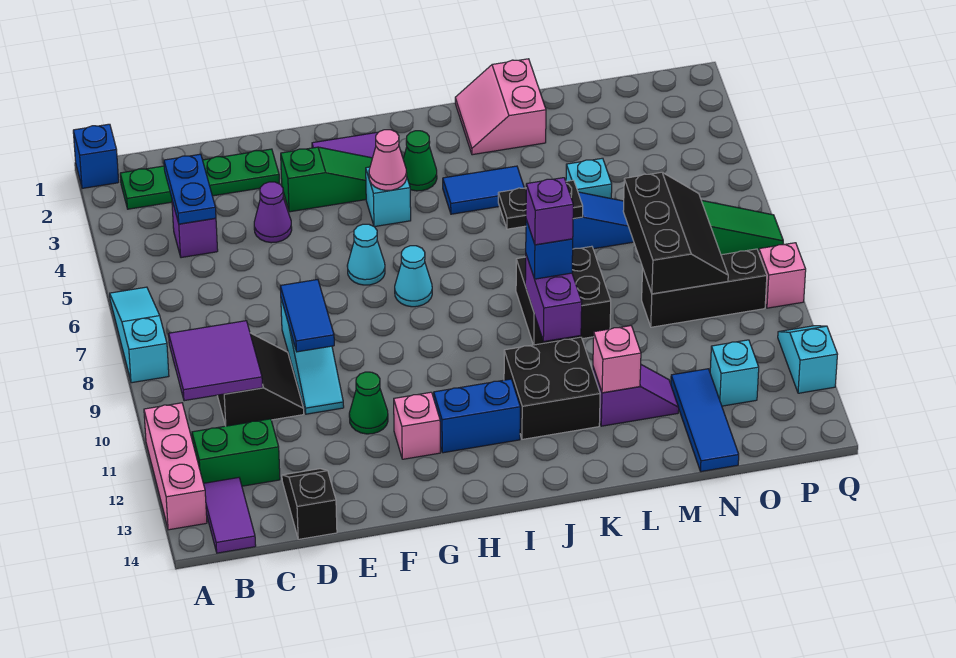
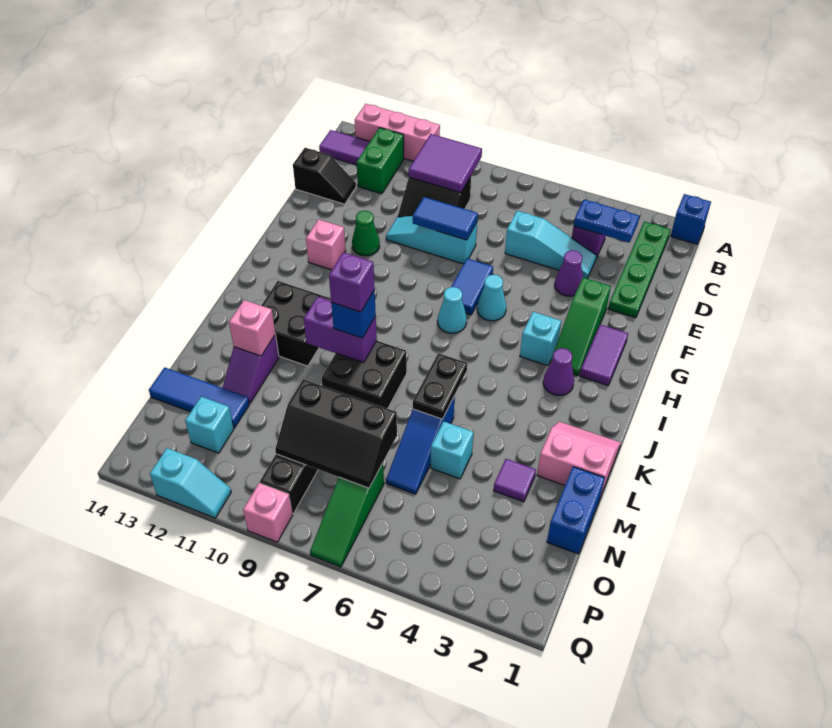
cyan 1x3 slope [110,287,169,383] -> cyan 1x3 slope moved to [505,211,597,278]
pink 1x1 cone [369,130,407,190] -> none
blue 1x2 brick [434,379,520,453] -> blue 1x2 brick moved to [547,467,605,554]
green 1x1 cone [403,131,437,191] -> purple 1x1 cone [543,348,574,396]
blue 1x2 tile [443,166,524,214] -> blue 1x2 tile moved to [451,258,493,315]
none -> purple 1x1 tile [494,459,536,502]

